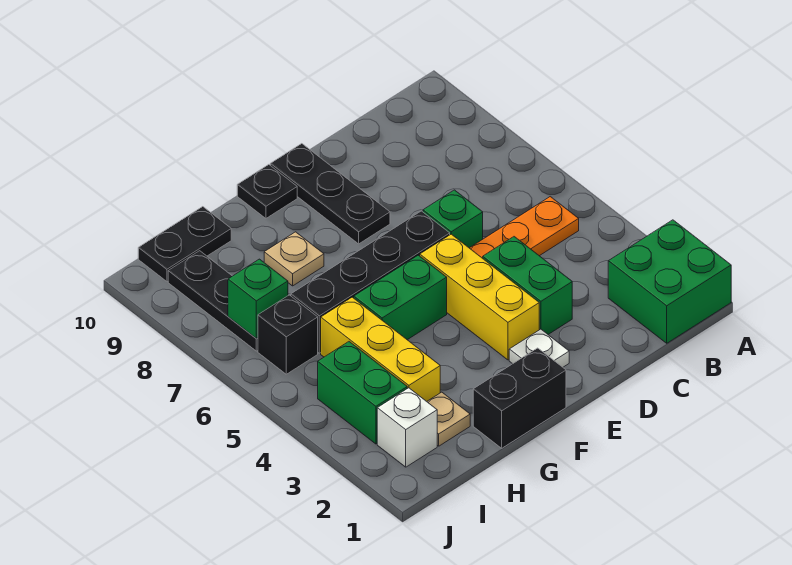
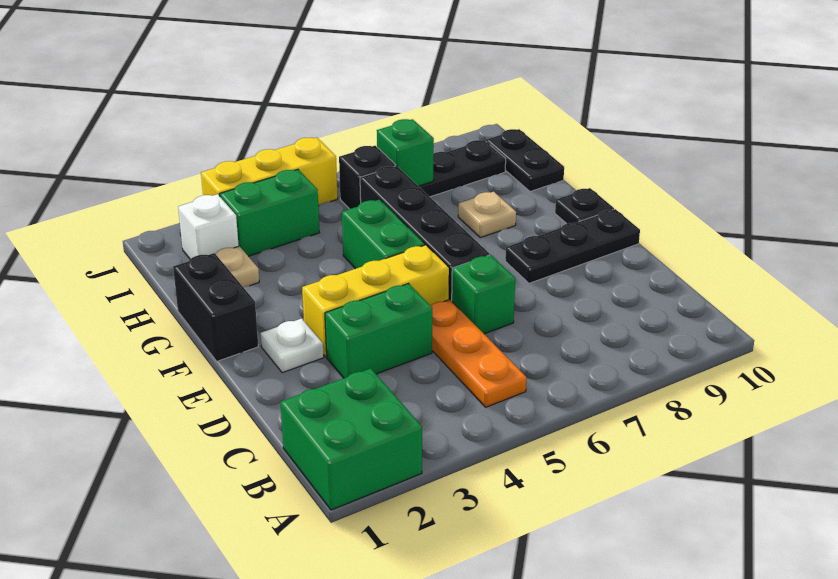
yellow 1x3 brick [321,297,440,401] -> yellow 1x3 brick moved to [201,137,338,205]

